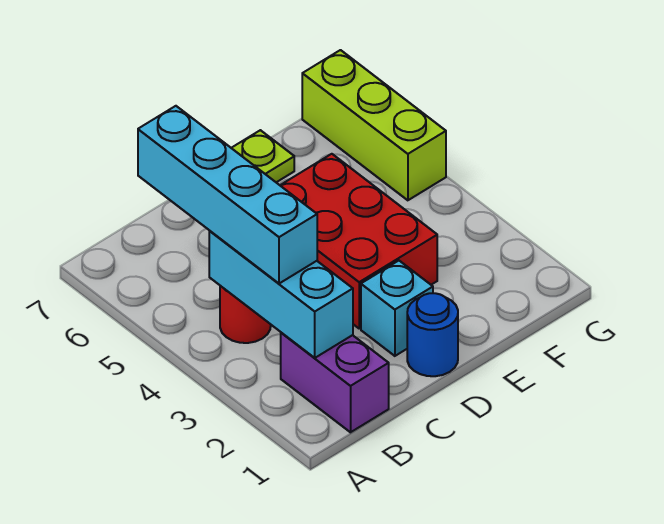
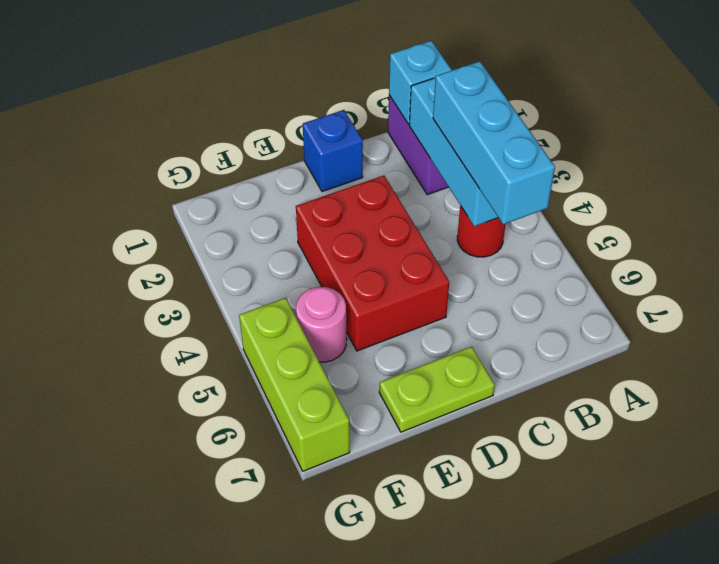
cyan 1x4 brick [138,106,317,284] -> cyan 1x3 brick [433,61,555,224]
blue 1x1 round brick [407,293,458,376] -> blue 1x1 brick [303,110,363,192]
cyan 1x1 brick [361,261,433,356] -> cyan 1x1 brick moved to [389,41,452,124]
none -> pink 1x1 round brick [296,287,347,362]

